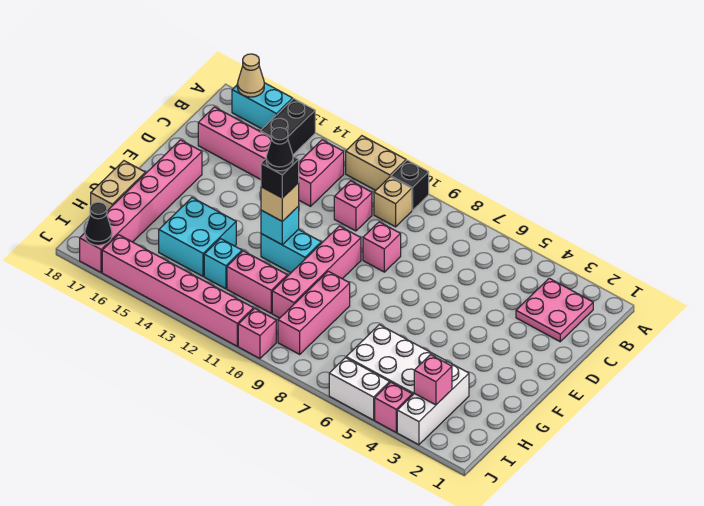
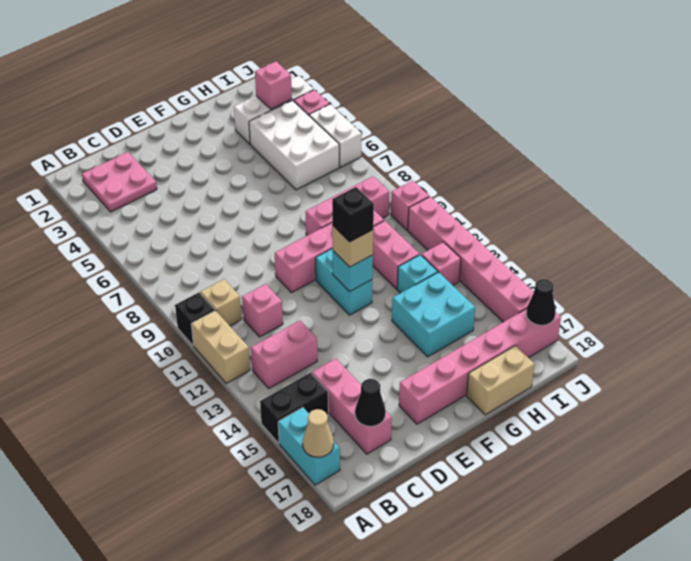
pink 1x1 brick [363,222,401,272] -> pink 1x1 brick moved to [421,242,461,285]
black 1x1 cone [266,128,293,171] -> black 1x1 cone moved to [355,379,386,426]

